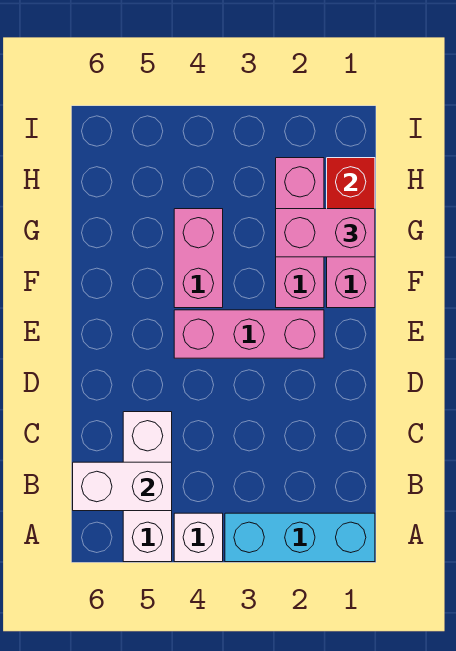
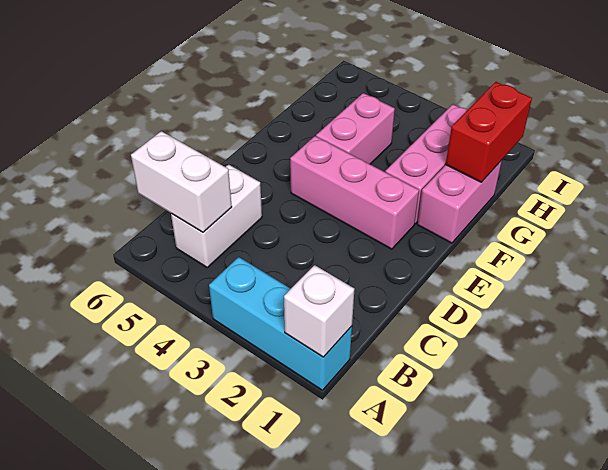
white 1x1 brick [174,513,223,562] -> white 1x1 brick moved to [284,265,354,357]
white 1x3 brick [123,412,172,562] -> white 1x2 brick [171,165,262,267]
pink 1x2 brick [276,209,375,257] -> none

